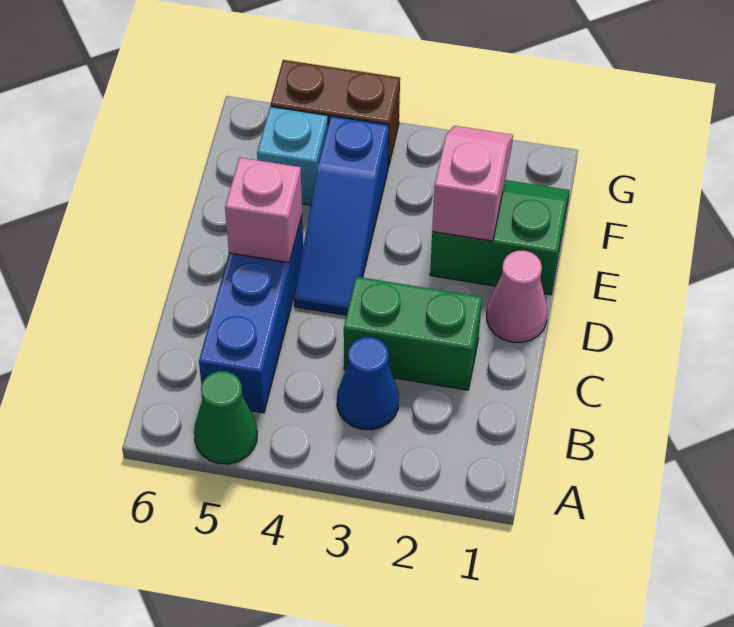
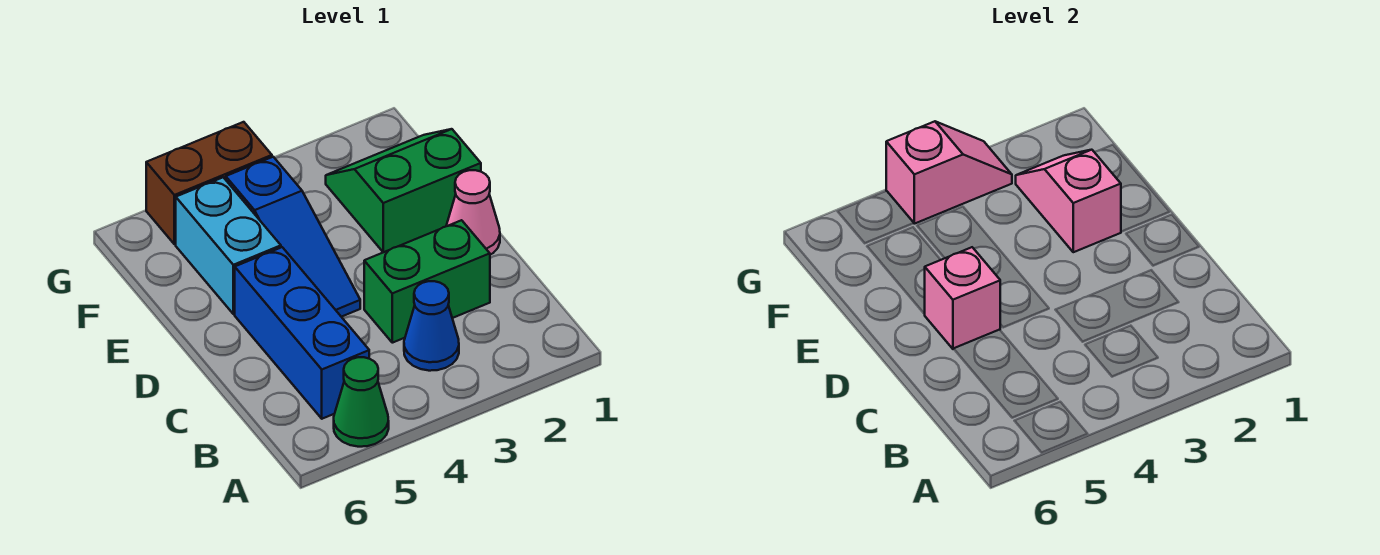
cyan 1x1 brick [257,107,328,205] -> cyan 1x2 brick [176,177,281,314]
none -> pink 1x2 slope [886,121,1012,224]

